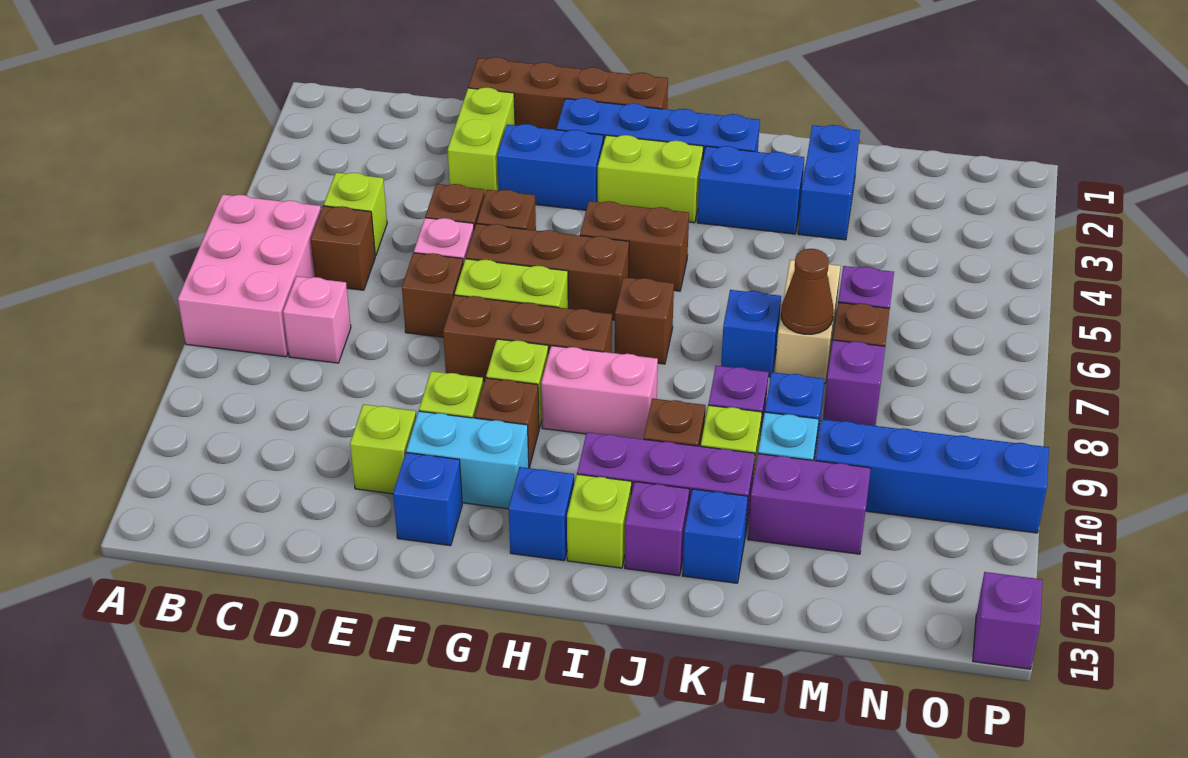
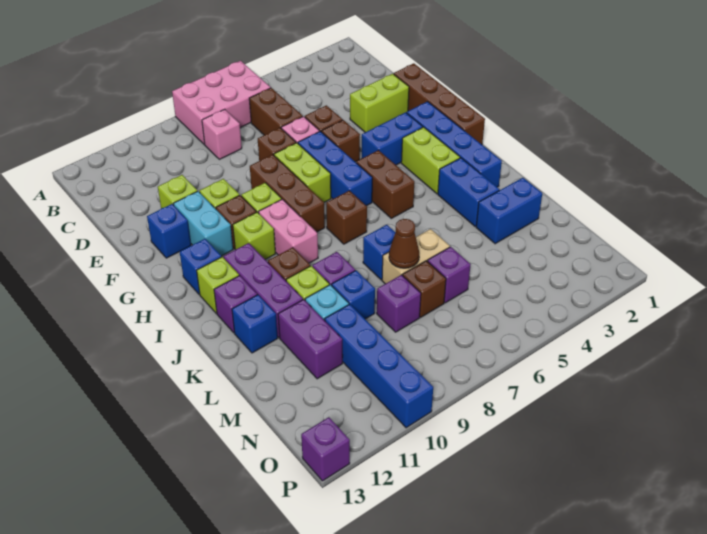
lime 1x1 brick [324,173,387,256] -> lime 1x1 brick moved to [233,212,276,259]
brown 1x1 brick [311,206,375,290] -> brown 1x2 brick [249,88,303,135]
blue 1x2 brick [497,124,603,210] -> blue 1x2 brick turned to [362,112,423,165]
brown 1x3 brick [466,224,629,320] -> blue 1x3 brick [298,131,372,206]

